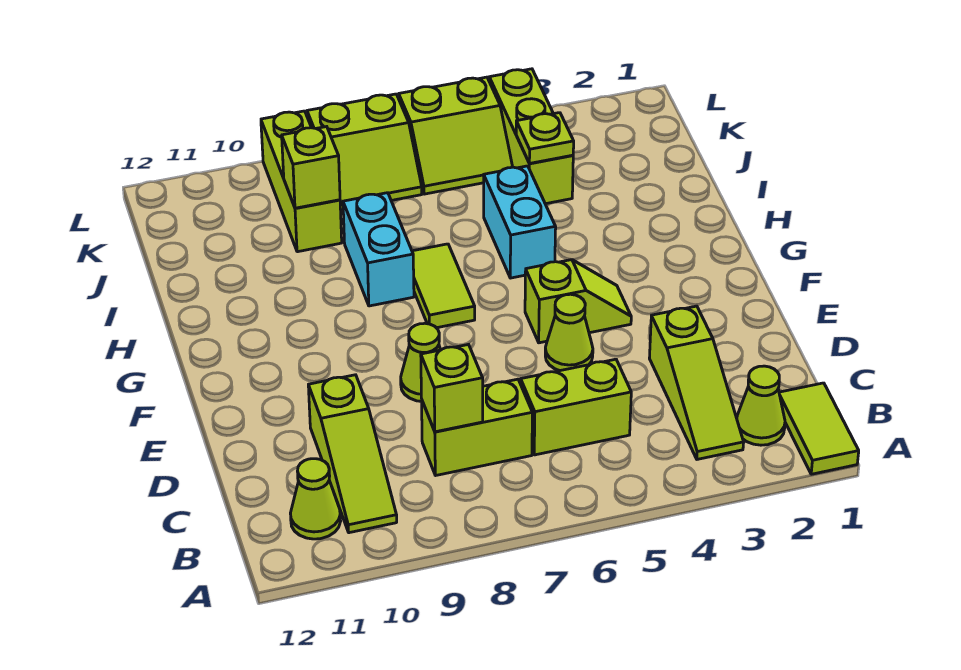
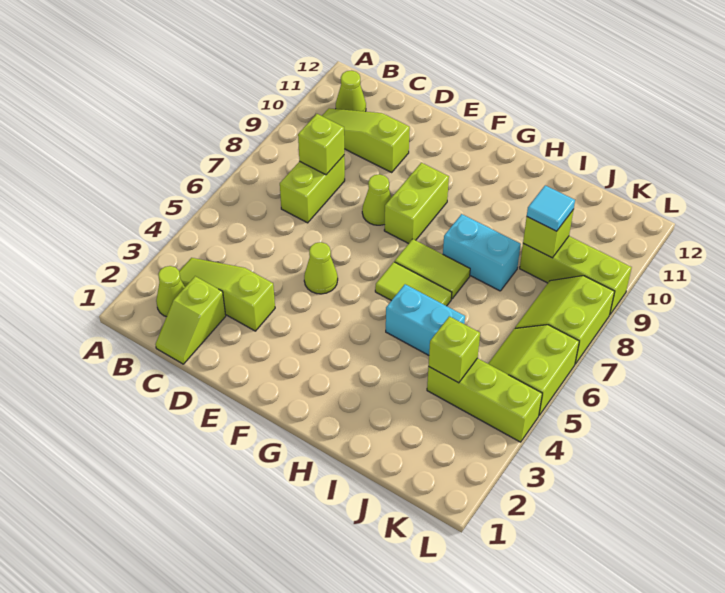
lime 1x2 tile [779,383,859,474] -> lime 1x2 tile moved to [375,262,452,306]
lime 1x2 brick [521,359,631,455] -> lime 1x2 brick moved to [384,163,449,244]
lime 1x2 slope [525,260,631,343] -> lime 1x2 slope moved to [155,276,226,364]
lime 1x1 plate [516,113,574,163] -> lime 1x1 brick [428,316,480,383]
none -> cyan 1x1 tile [527,185,575,231]

